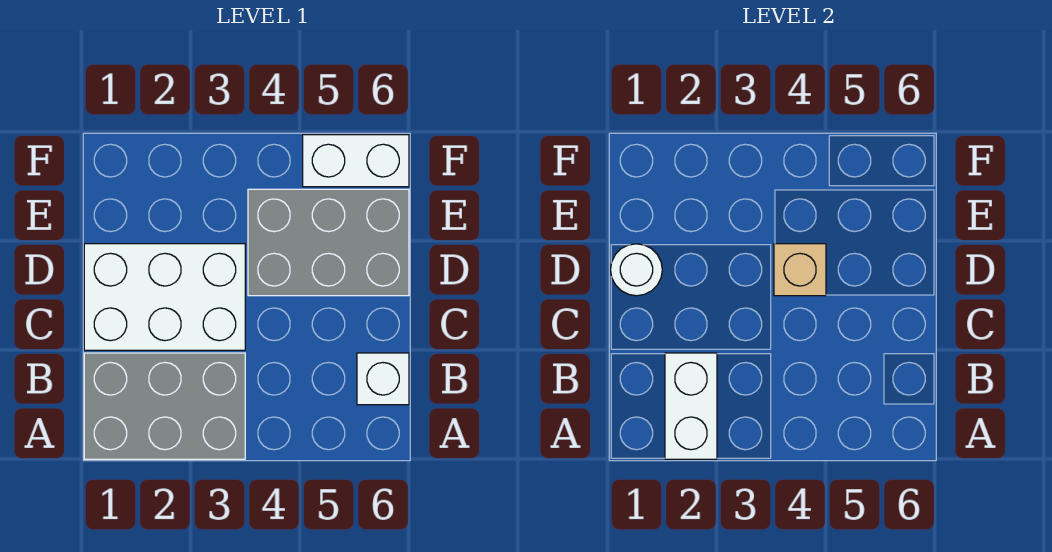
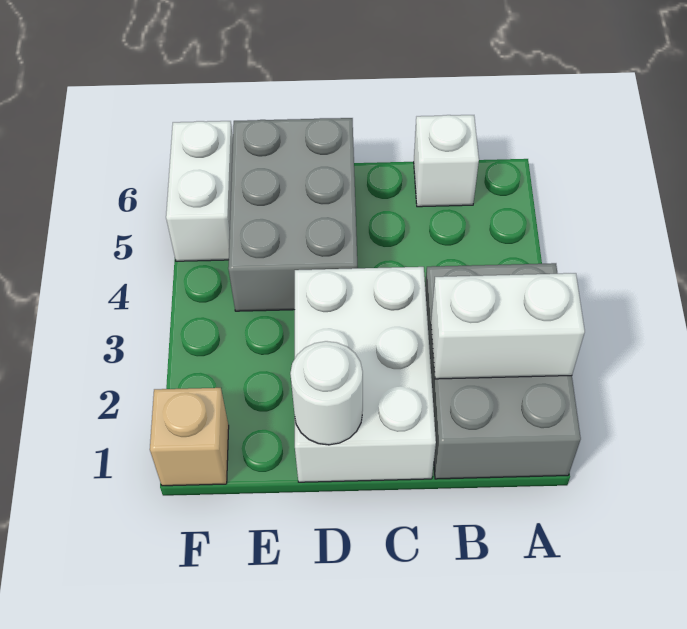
tan 1x1 brick [774,244,826,296] -> tan 1x1 brick moved to [150,387,229,486]

